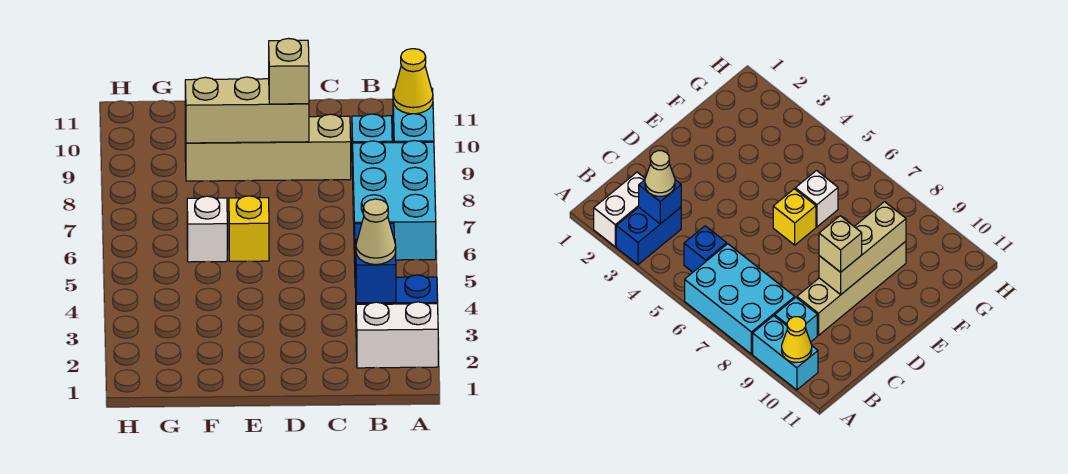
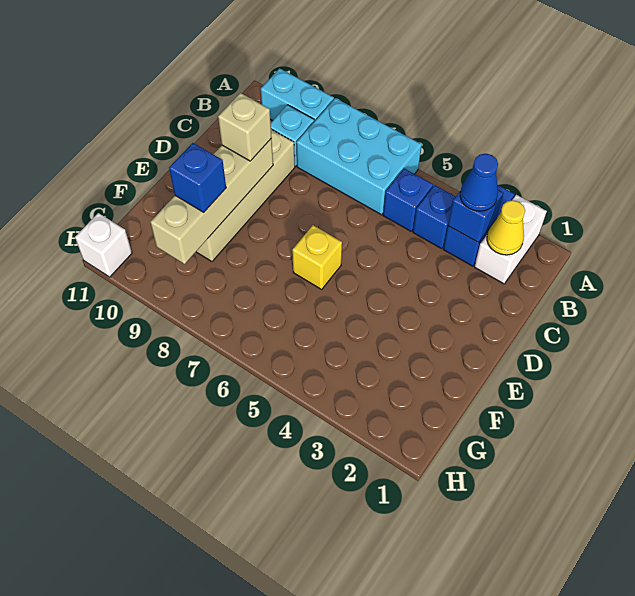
yellow 1x1 cone [393,49,433,114] -> yellow 1x1 cone moved to [487,200,525,255]
tan 1x1 cone [356,199,396,264] -> blue 1x1 cone [460,154,498,211]
none -> blue 1x1 brick [413,185,456,249]
tan 1x3 brick [185,77,309,143] -> tan 1x4 brick [150,139,273,264]
white 1x1 brick [187,196,227,262] -> white 1x1 brick moved to [75,213,132,277]
none -> blue 1x1 brick [169,143,226,212]

